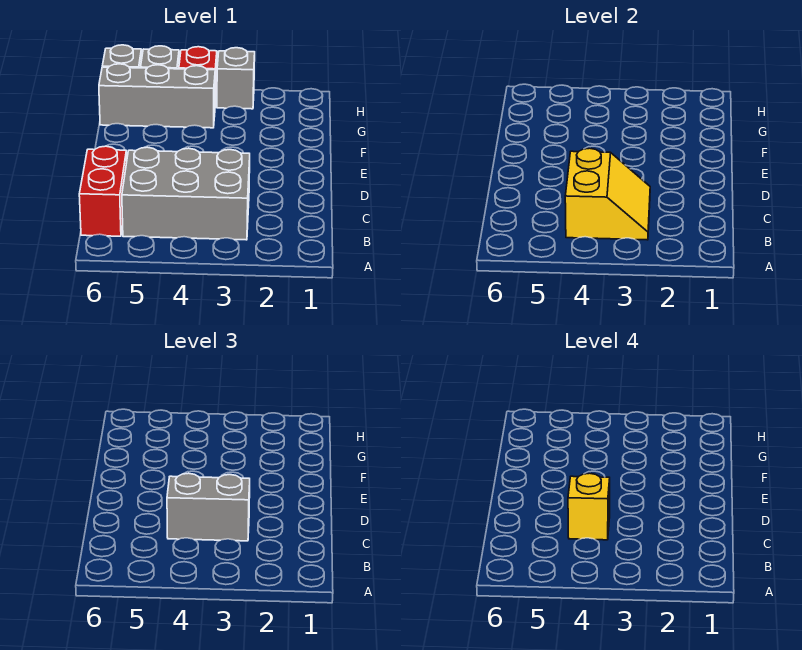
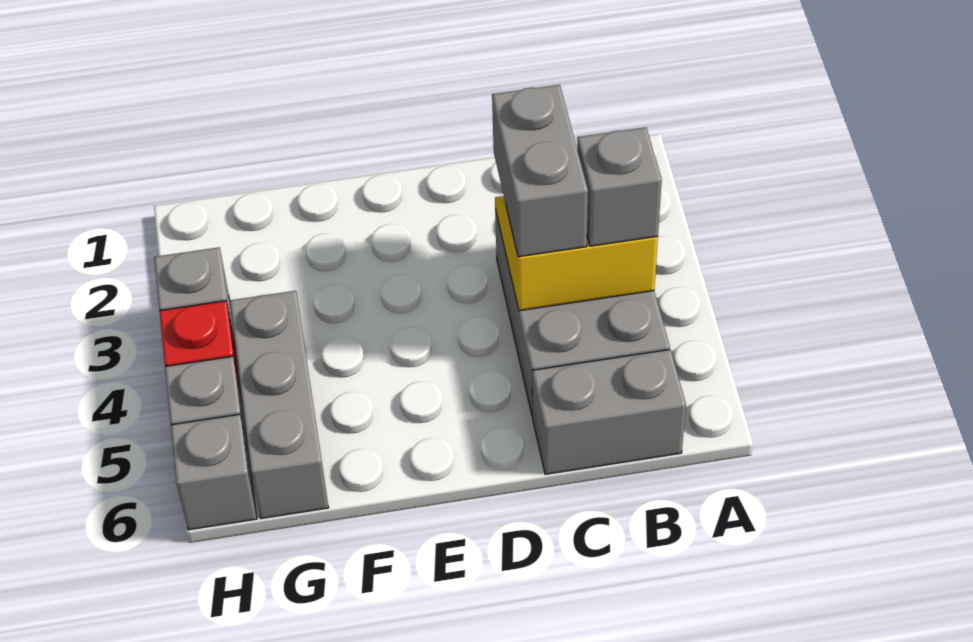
none -> grey 1x1 brick [577,127,662,246]
red 1x2 brick [79,146,127,236] -> grey 1x2 brick [532,350,686,474]
yellow 1x1 brick [568,473,610,540] -> none

